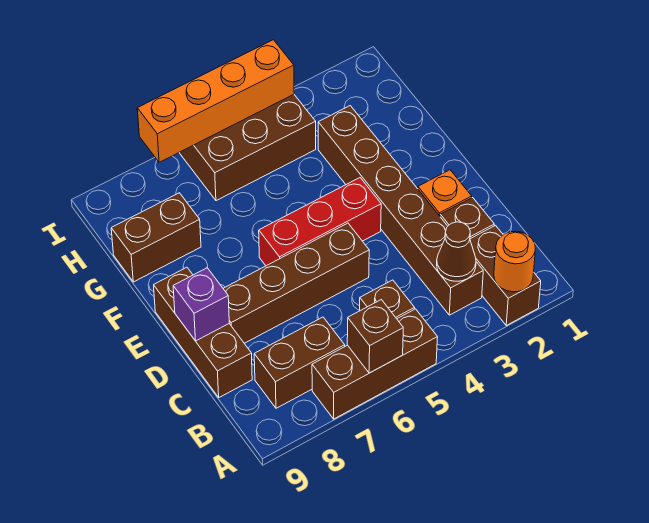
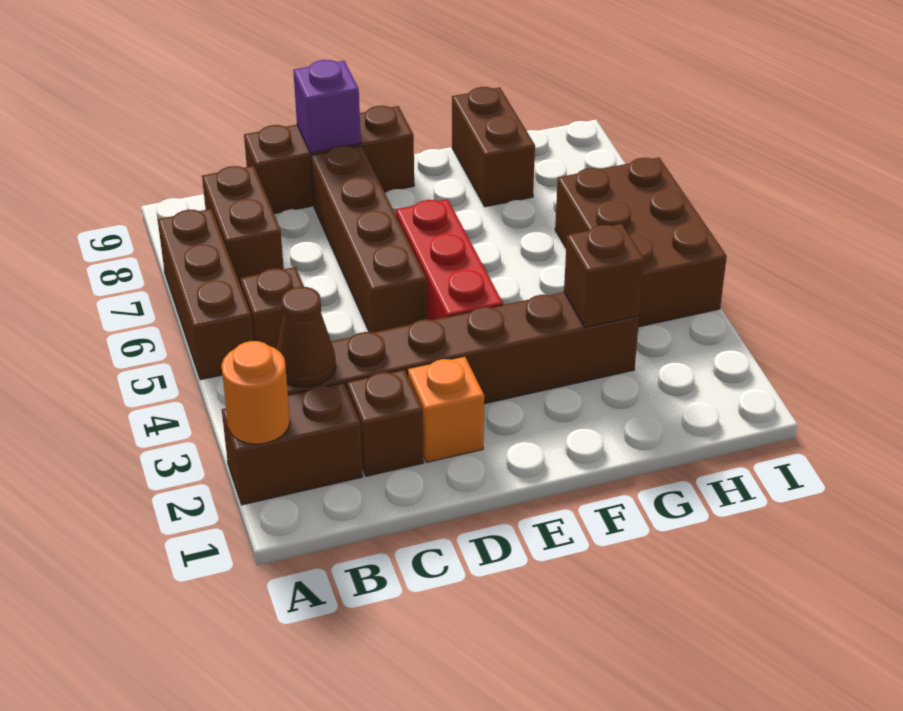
brown 1x1 brick [347,300,403,373] -> brown 1x1 brick moved to [564,224,644,327]
orange 1x4 brick [137,40,294,162] -> none

